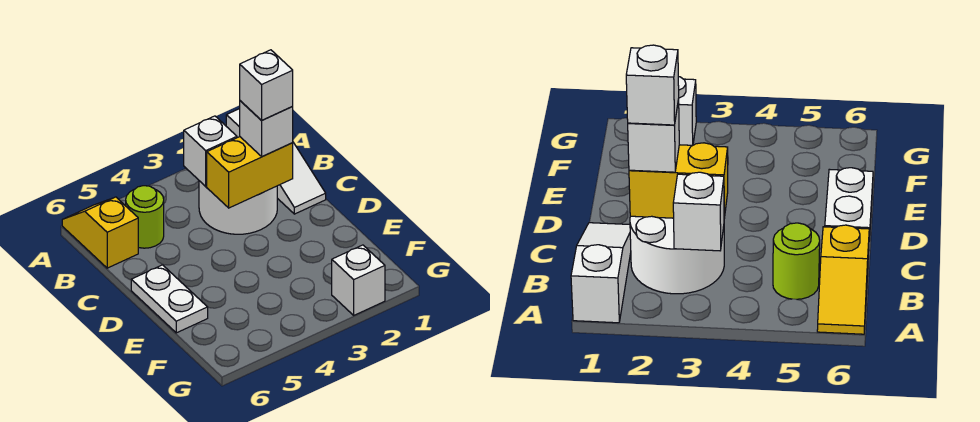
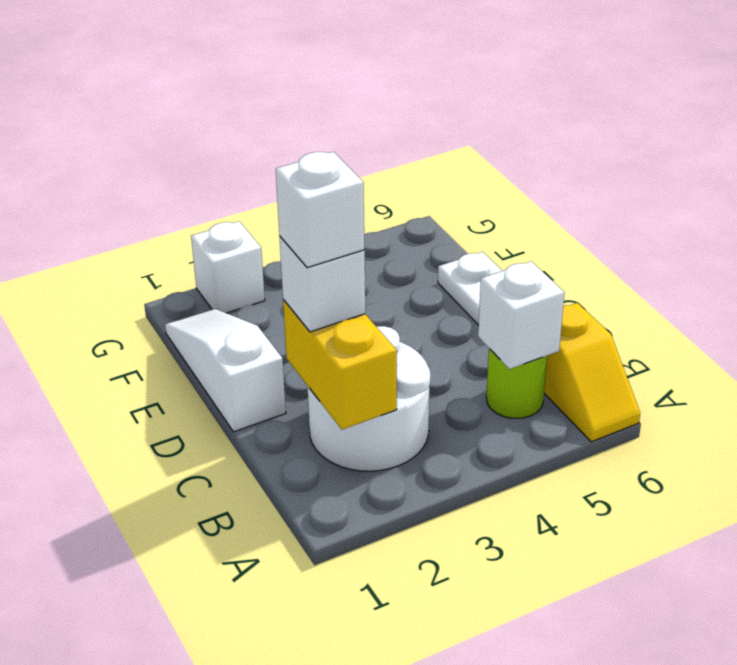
white 1x3 slope [226,109,326,214] -> white 1x3 slope moved to [165,309,286,432]
white 1x1 brick [184,116,237,186] -> white 1x1 brick moved to [478,261,565,369]
yellow 1x2 brick [207,137,293,208] -> yellow 1x2 brick turned to [283,300,397,430]

